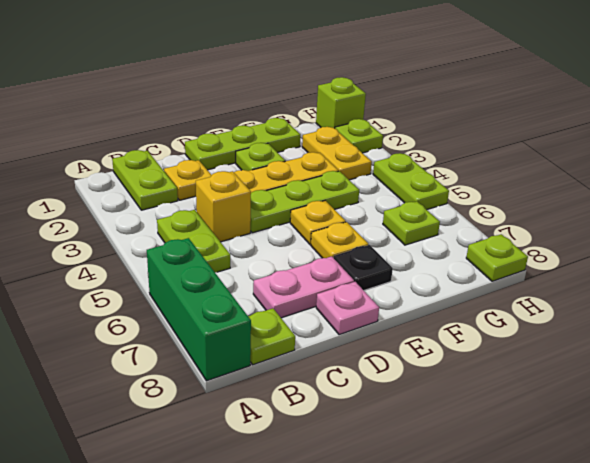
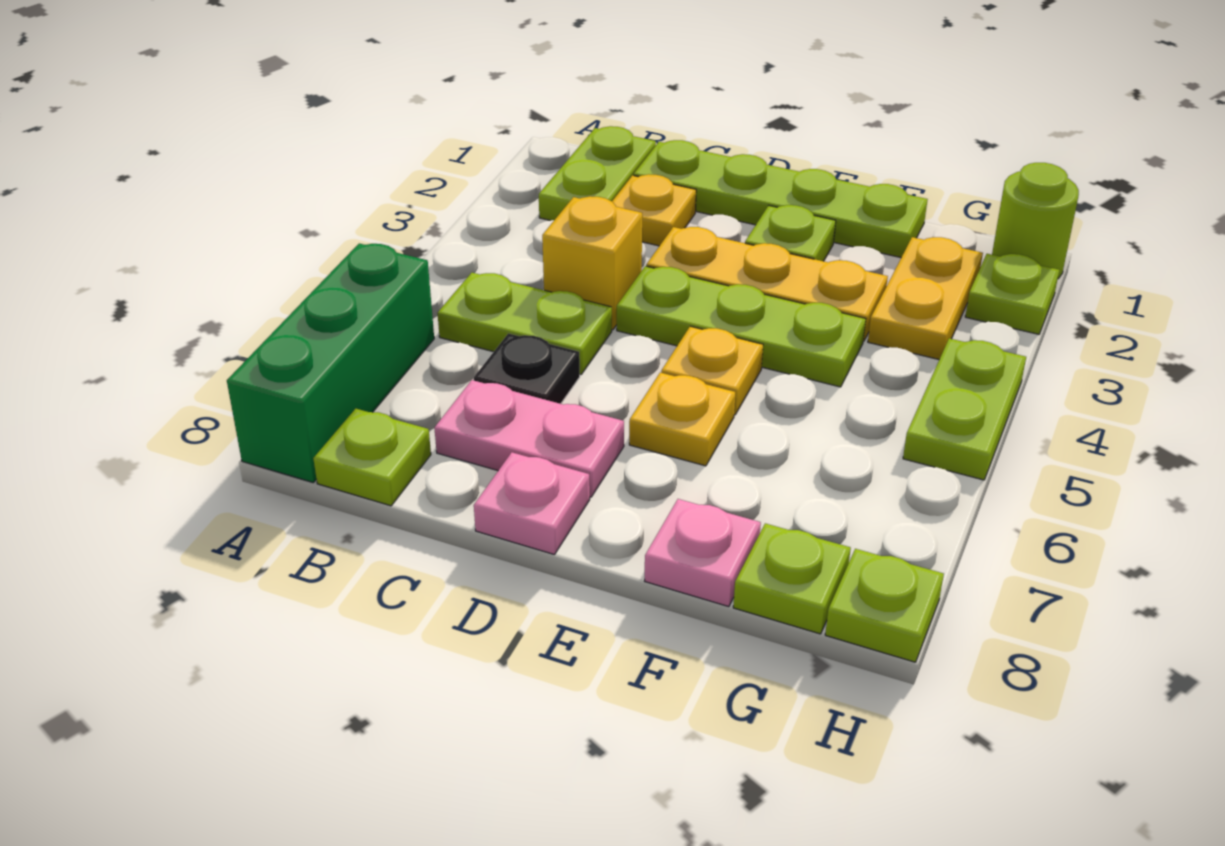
lime 1x2 plate [157,210,230,273] -> lime 1x2 plate turned to [438,273,612,374]
lime 1x3 plate [185,118,300,170] -> lime 1x4 plate [634,140,928,258]
black 1x1 plate [334,245,393,290] -> black 1x1 plate moved to [474,333,580,404]
none -> pink 1x1 plate [645,499,761,607]
lime 1x1 plate [383,201,440,245] -> lime 1x1 plate moved to [733,523,851,634]
lime 1x1 brick [316,77,366,128] -> lime 1x1 round brick [992,163,1079,279]

